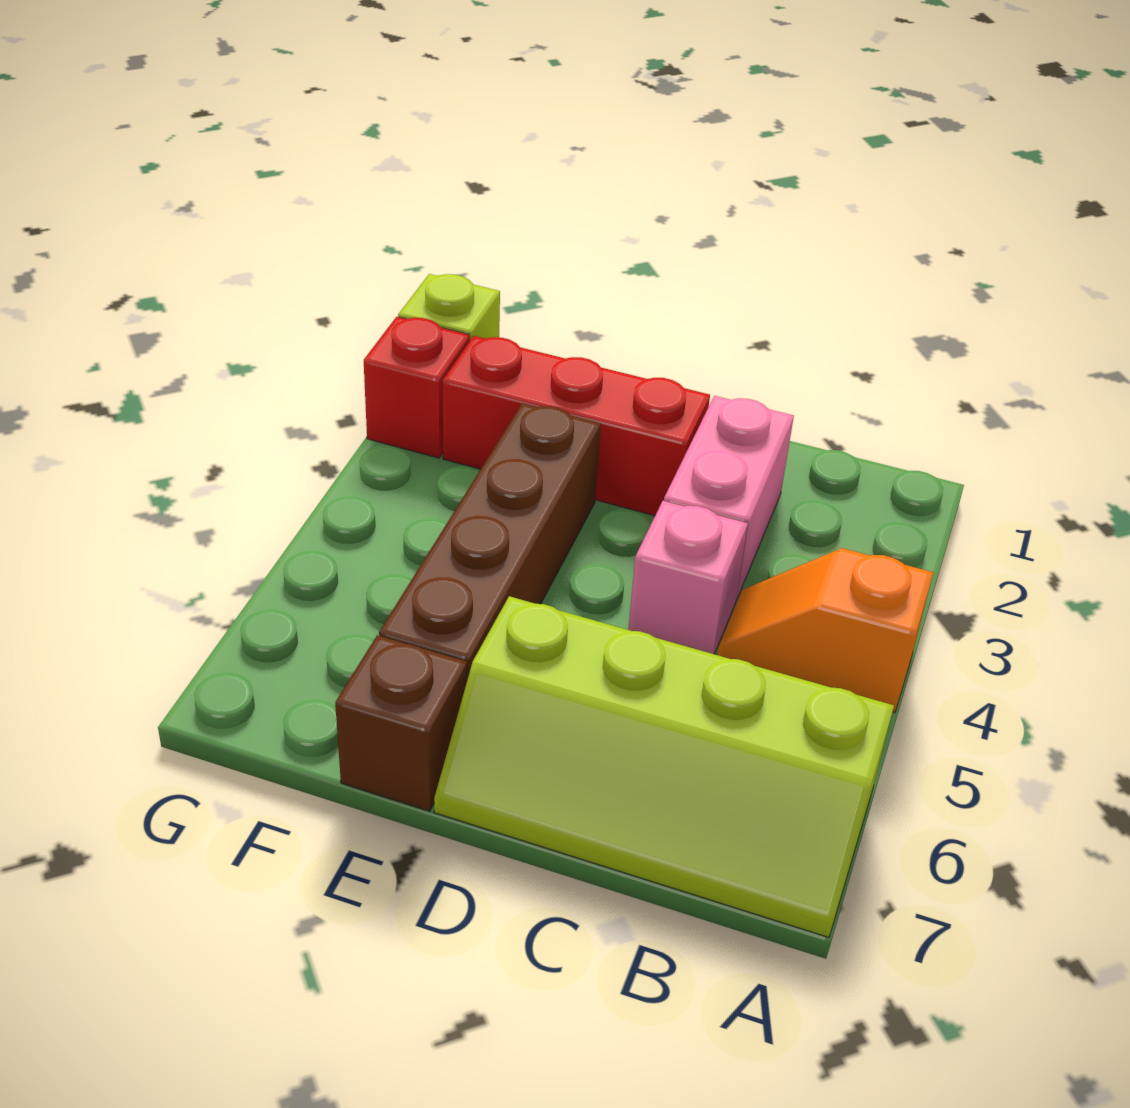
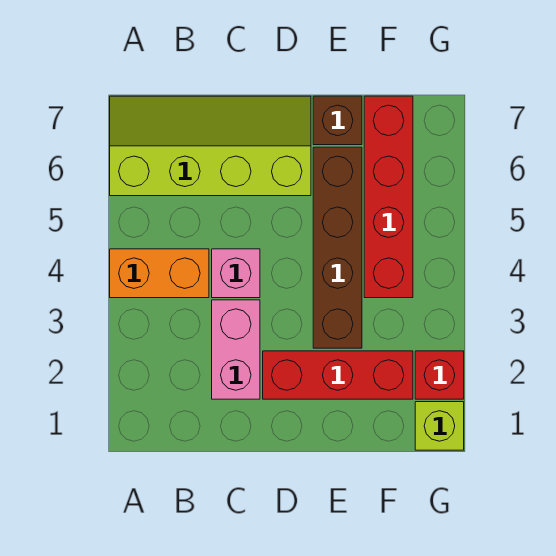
orange 1x2 slope [717,548,933,712] -> orange 1x2 brick [110,249,209,298]
none -> red 1x4 brick [364,96,413,298]

